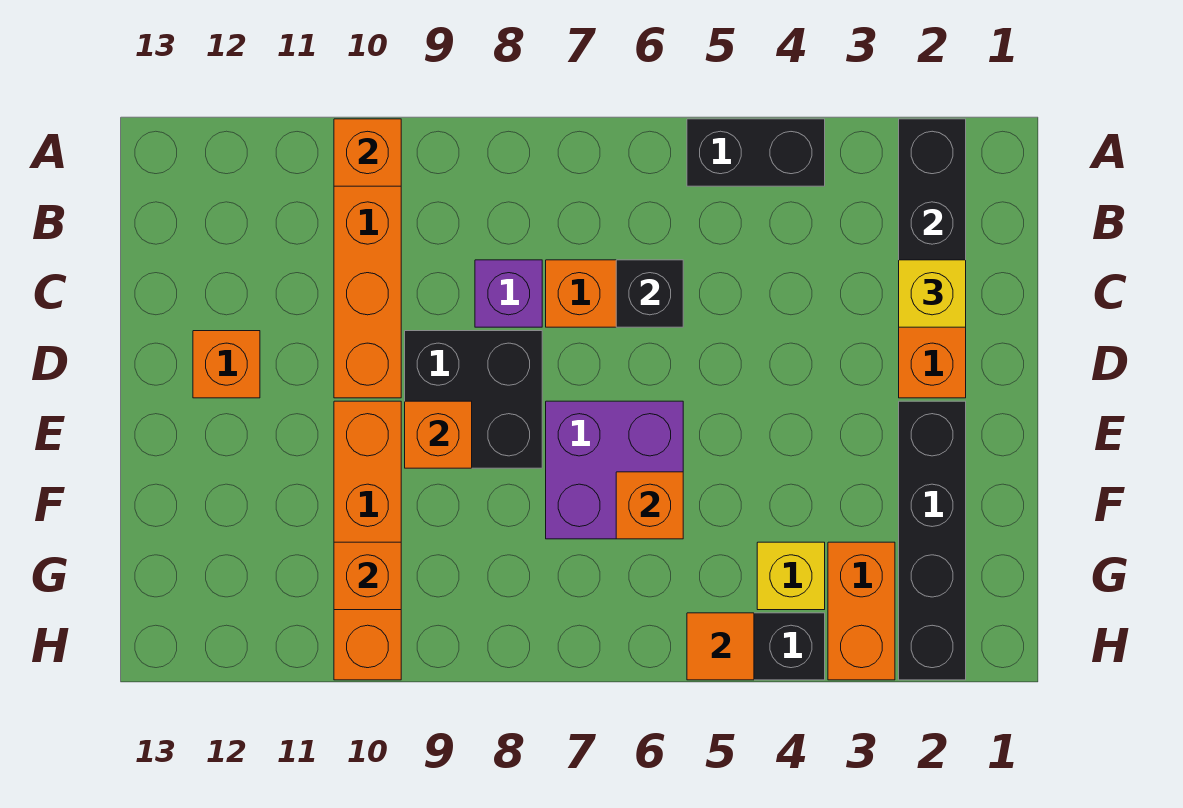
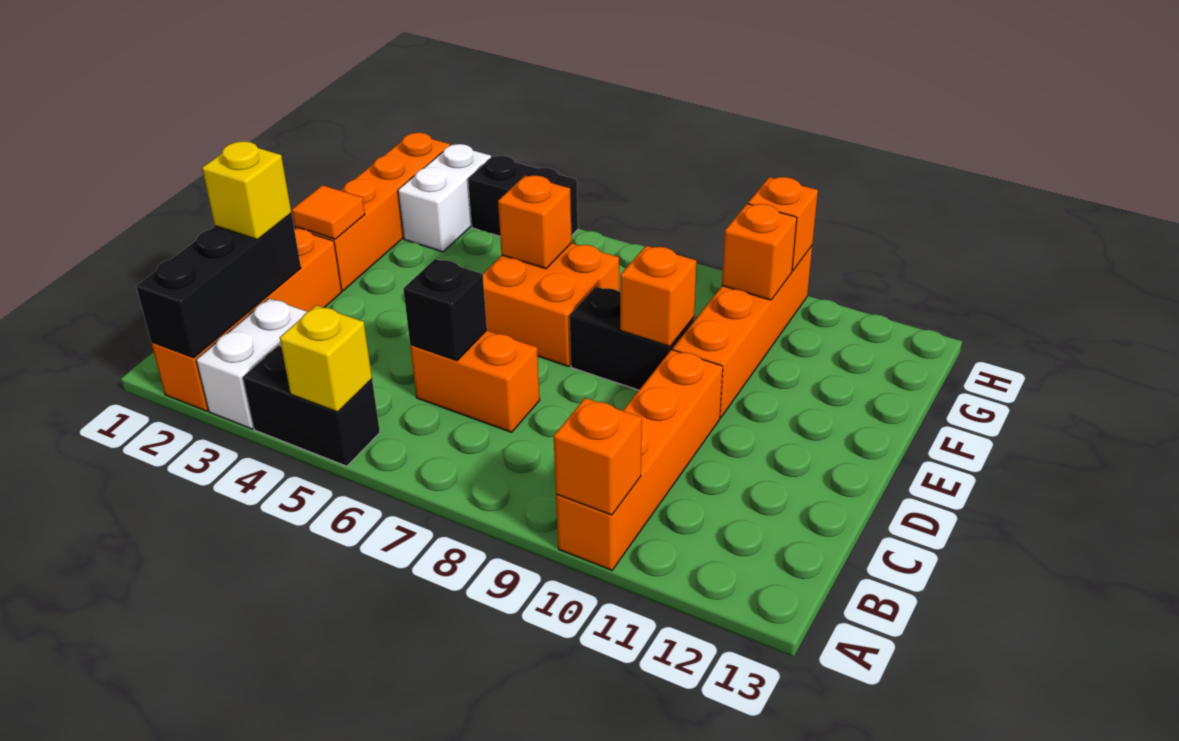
none -> white 1x2 brick [196,298,307,429]
purple 1x1 brick [475,260,542,327] -> none
black 2x2 brick [405,331,542,468] -> black 1x2 brick [570,287,694,390]
orange 1x1 brick [193,331,260,398] -> orange 1x1 brick moved to [748,177,818,271]
black 1x4 brick [899,401,966,680] -> orange 1x4 brick [295,133,450,291]
purple 2x2 brick [546,401,683,539] -> orange 2x2 brick [483,243,619,367]
orange 1x2 brick [828,542,895,680] -> white 1x2 brick [398,144,491,252]
yellow 1x1 brick [757,542,825,610] -> yellow 1x1 brick moved to [280,305,372,412]
orange 1x1 tile [687,613,754,680] -> orange 1x1 tile moved to [292,185,365,239]

